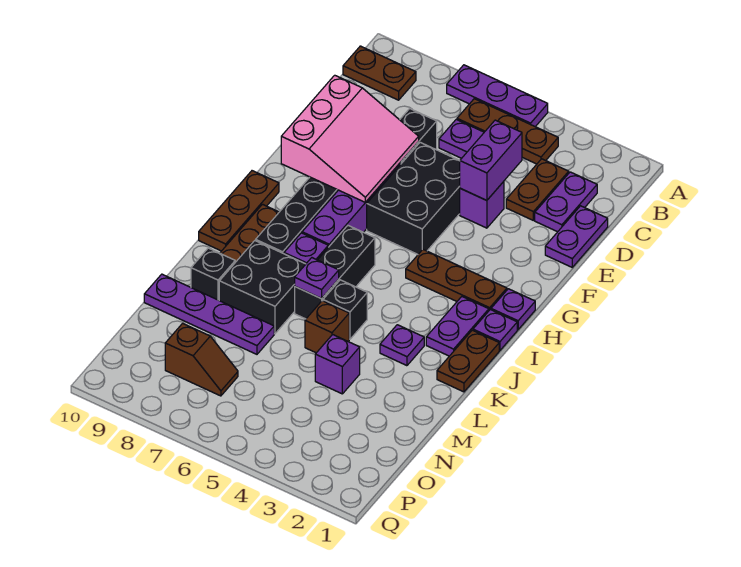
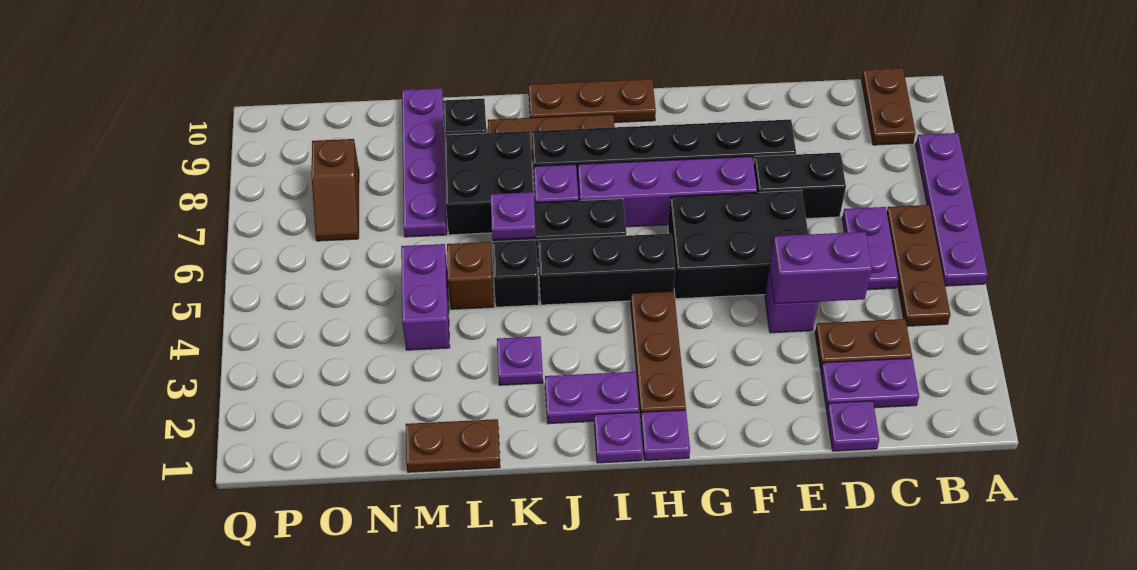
purple 1x3 plate [447,65,548,127] -> purple 1x4 plate [916,133,988,286]
purple 1x2 plate [545,206,608,267] -> purple 1x1 plate [827,401,879,451]
pink 3x3 slope [281,75,419,202] -> none
none -> black 1x3 brick [538,234,676,305]
brown 1x2 plate [437,330,499,392] -> brown 1x2 plate moved to [406,419,500,472]
purple 1x1 brick [315,335,360,394] -> purple 1x2 brick [401,244,450,350]

